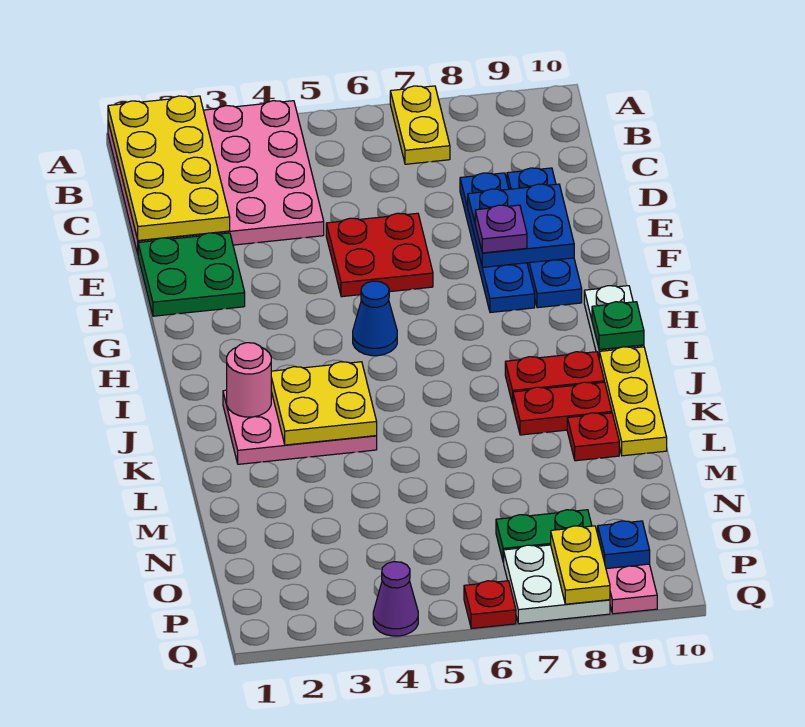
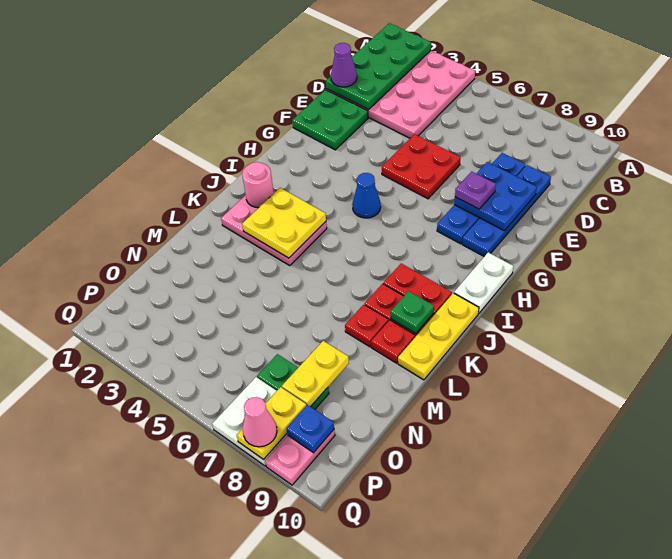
yellow 2x4 plate [108,96,230,241] -> green 2x4 plate [326,23,431,110]
yellow 1x2 plate [390,86,450,164] -> yellow 1x2 plate moved to [282,341,349,407]
green 1x1 plate [592,302,644,349] -> green 1x1 plate moved to [390,291,434,334]
purple 1x1 cone [373,562,418,636] -> purple 1x1 cone moved to [331,43,357,87]
red 1x1 plate [464,581,516,629] -> red 1x1 plate moved to [345,305,388,347]
none -> pink 1x1 cone [243,397,277,447]

